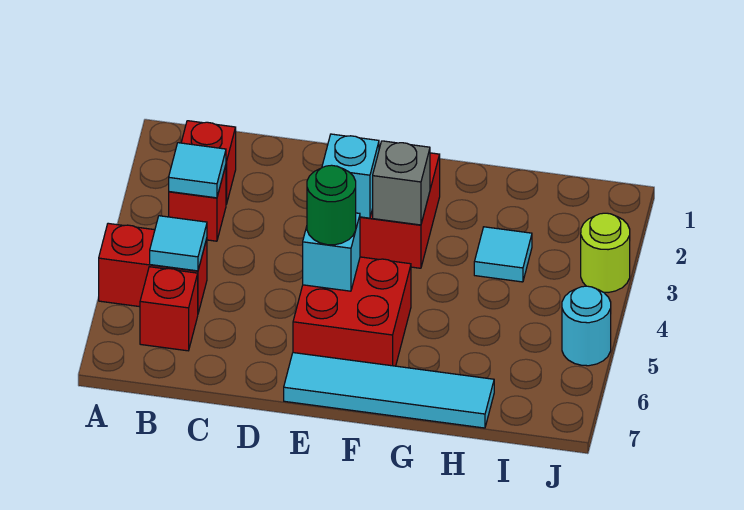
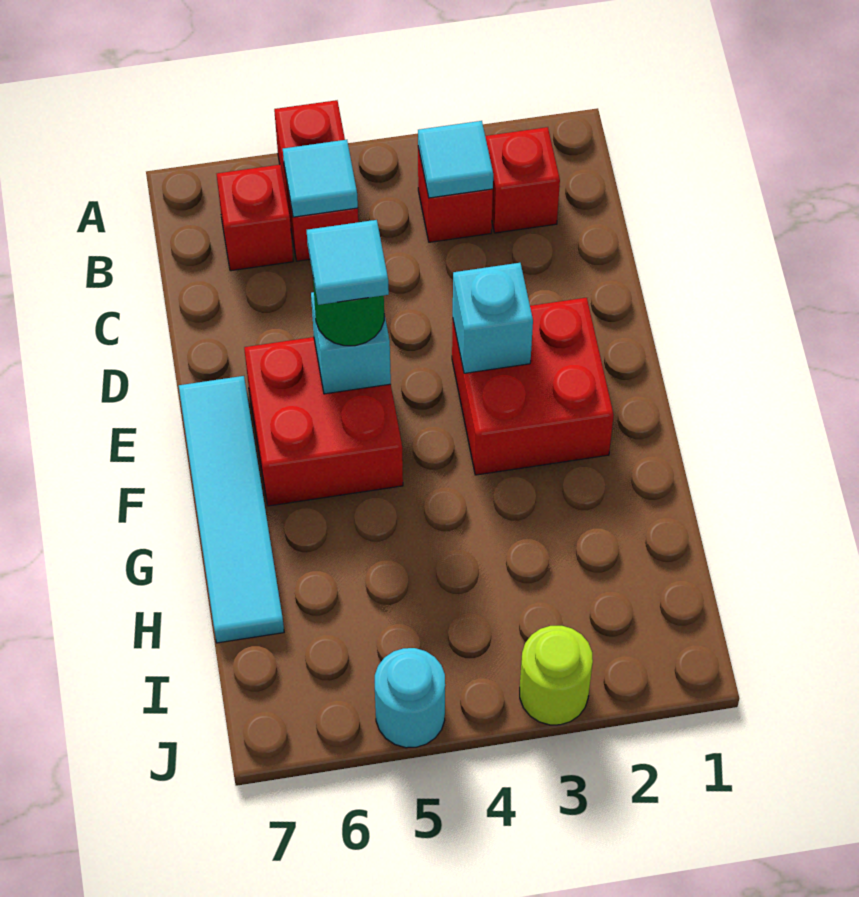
grey 1x1 brick [373,141,430,225] -> none
cyan 1x1 tile [474,227,532,282] -> cyan 1x1 tile moved to [307,220,389,305]

